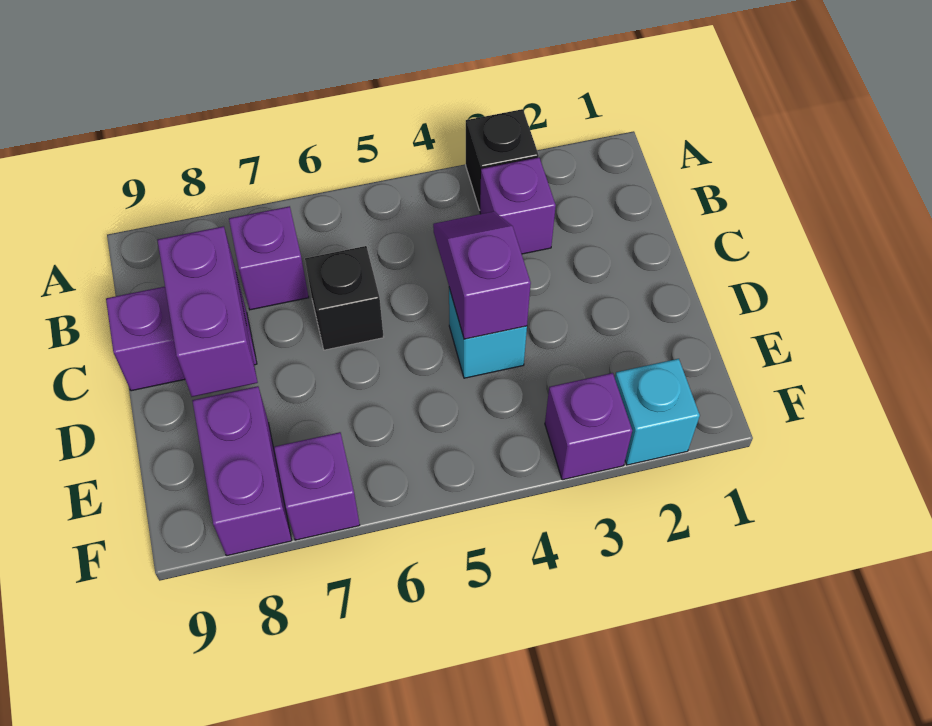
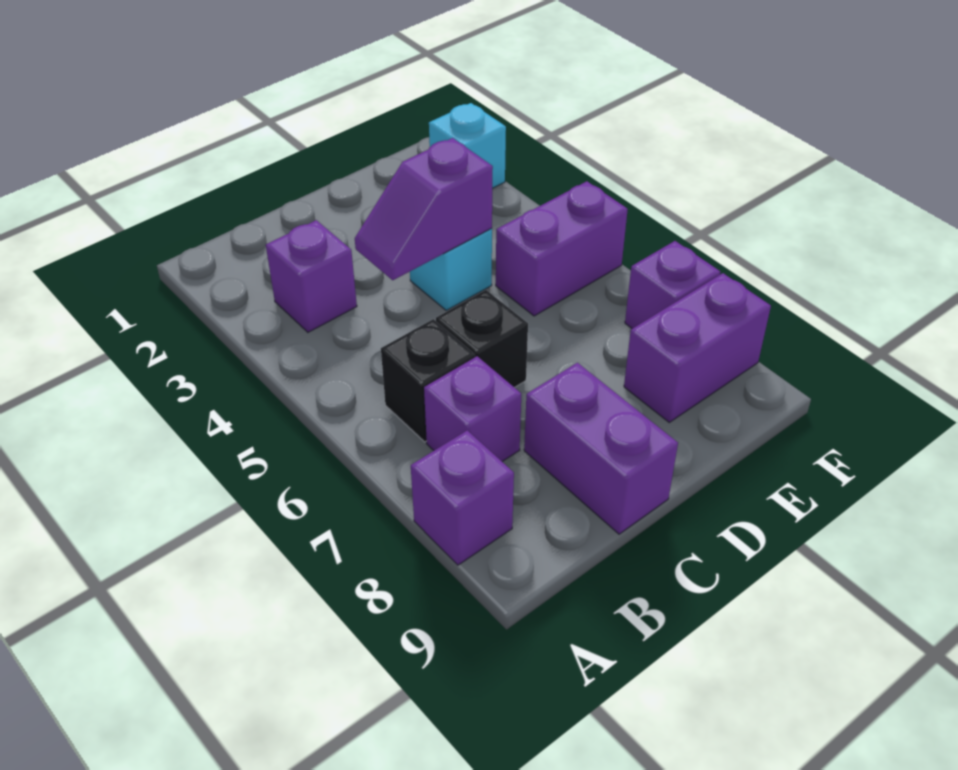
black 1x1 brick [466,109,539,210] -> black 1x1 brick moved to [381,319,475,442]
purple 1x2 brick [157,226,258,397] -> purple 1x2 brick moved to [496,181,628,316]
purple 1x1 brick [545,373,632,480] -> purple 1x1 brick moved to [411,430,514,565]

